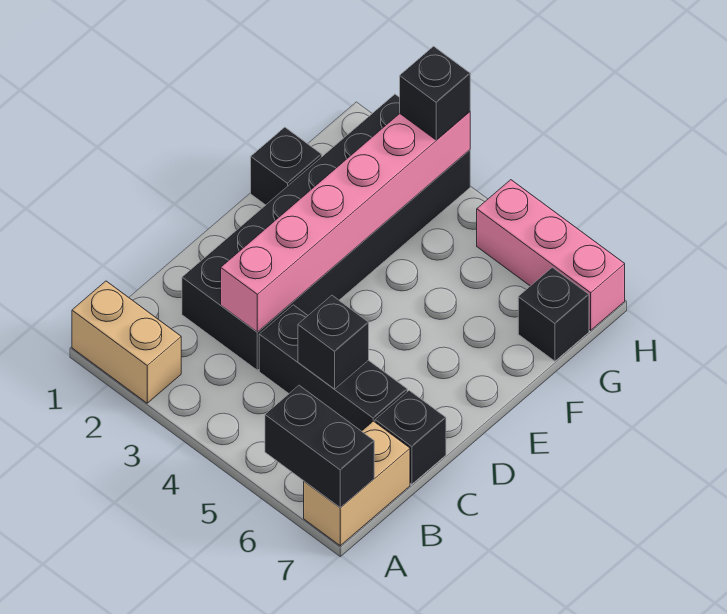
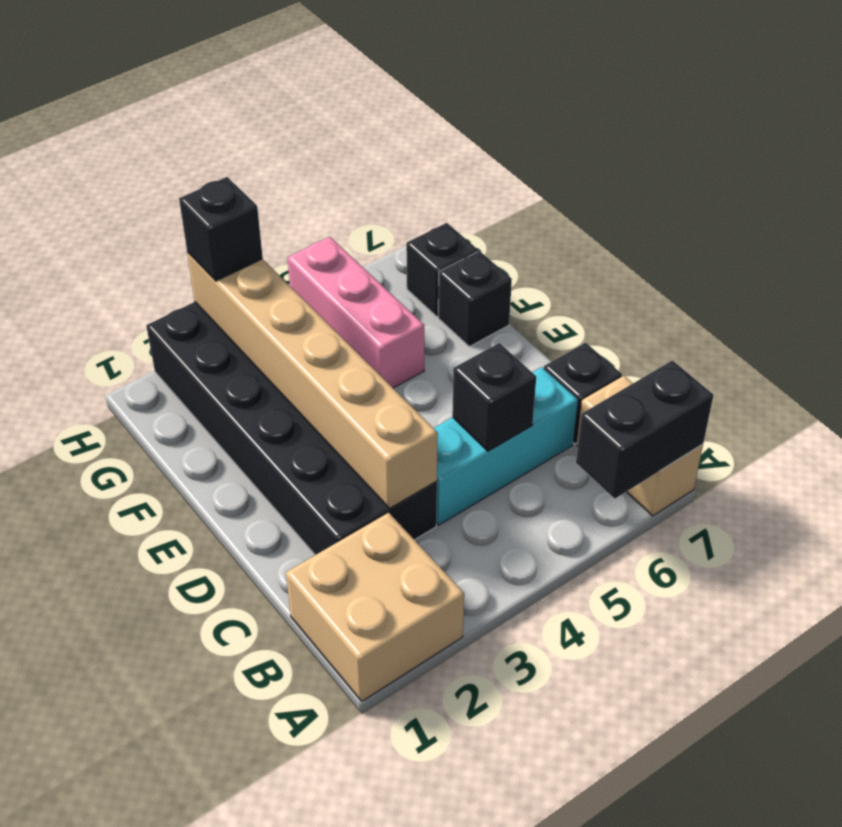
tan 1x2 brick [72,281,181,403] -> tan 2x2 brick [286,513,464,701]
pink 1x6 brick [221,112,470,332] -> tan 1x6 brick [187,252,438,508]
black 1x3 brick [259,305,407,431] -> cyan 1x3 brick [434,367,578,525]
black 1x1 brick [251,127,322,205] -> black 1x1 brick moved to [438,251,512,347]
pink 1x3 brick [477,180,625,330] -> pink 1x3 brick turned to [288,237,424,388]

